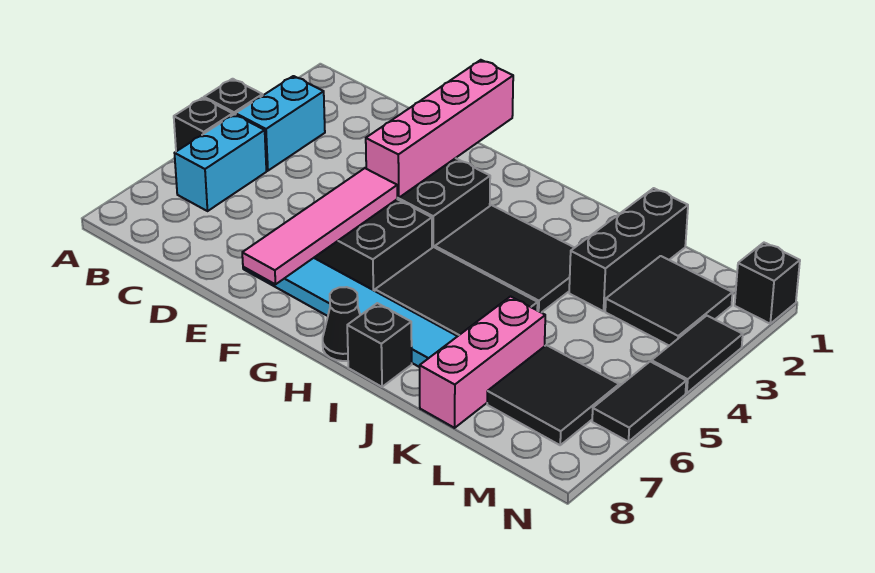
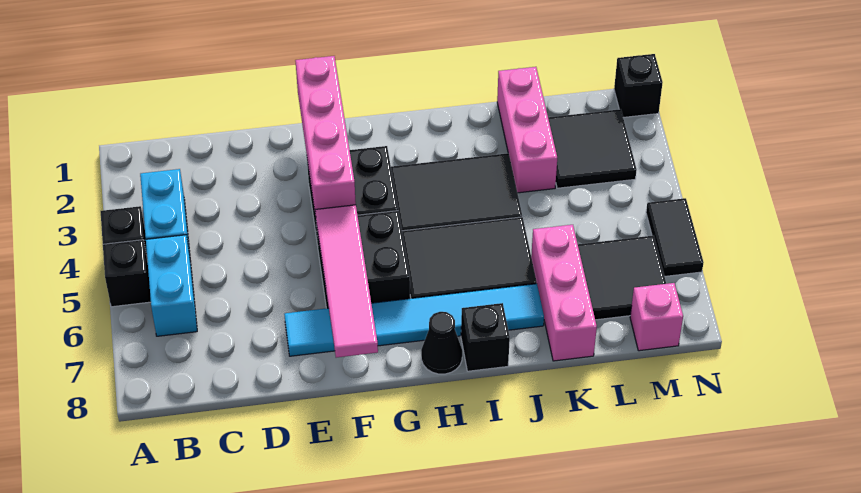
black 1x3 brick [569,188,688,311] -> pink 1x3 brick [497,67,557,193]
none -> pink 1x1 brick [630,283,683,351]
black 1x2 tile [651,316,743,393] -> none

